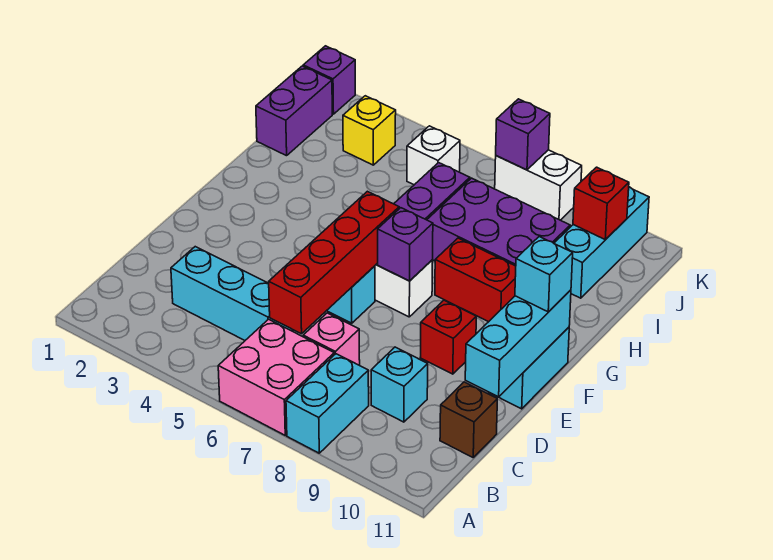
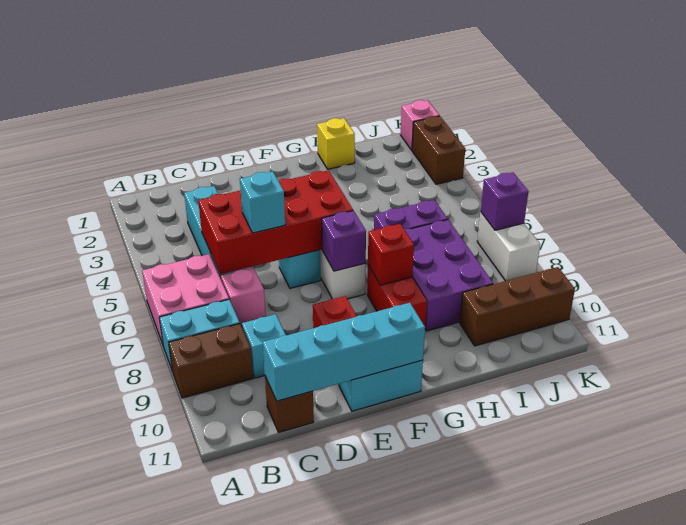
none -> brown 1x2 brick [168,324,253,398]
red 1x4 brick [269,191,399,334] -> red 2x4 brick [198,170,353,274]
cyan 1x3 brick [465,290,571,397] -> cyan 1x4 brick [263,303,425,401]
cyan 1x1 brick [515,237,573,312] -> cyan 1x1 brick moved to [240,171,285,233]
purple 1x2 brick [256,66,332,156] -> none
cyan 1x3 brick [554,187,649,298] -> brown 1x3 brick [460,267,575,346]
yellow 1x1 brick [343,96,396,165] -> yellow 1x1 brick moved to [317,118,355,169]
white 1x1 brick [407,126,460,185] -> none
red 1x1 brick [573,167,629,240] -> red 1x1 brick moved to [368,224,414,285]
purple 1x1 brick [303,46,355,114] -> pink 1x1 brick [400,100,439,150]
none -> brown 1x2 brick [412,116,465,184]

